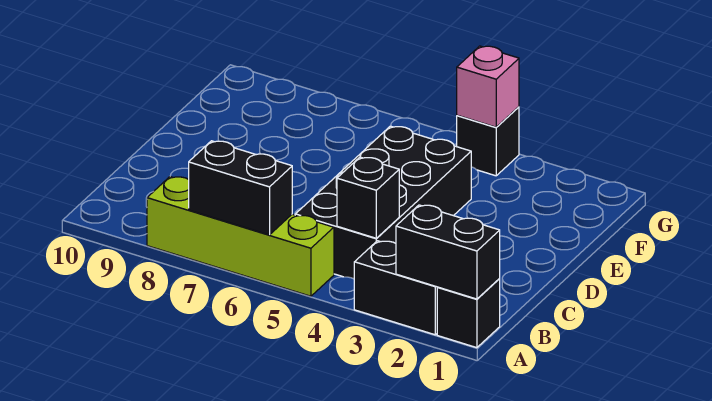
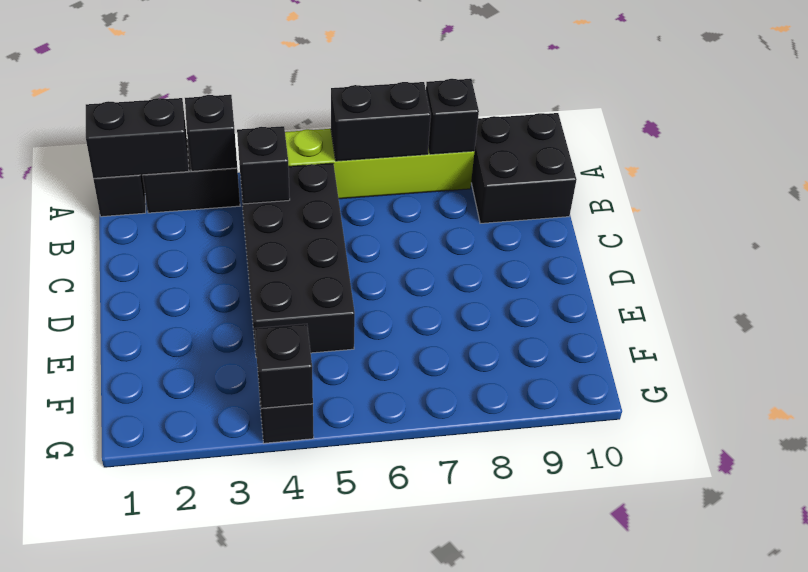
none -> black 1x1 brick [185,95,237,171]
none -> black 1x1 brick [426,79,479,154]
none -> black 2x2 brick [471,113,577,223]
pink 1x1 brick [457,46,519,127] -> black 1x1 brick [255,324,313,408]

